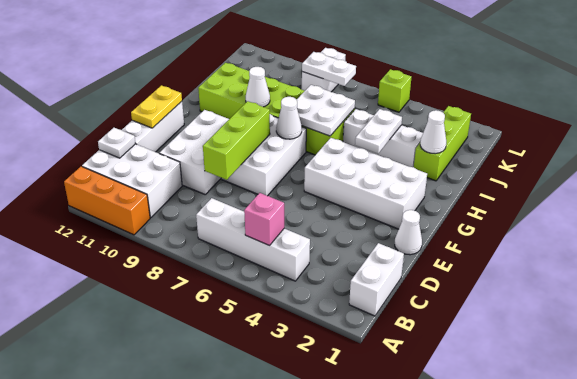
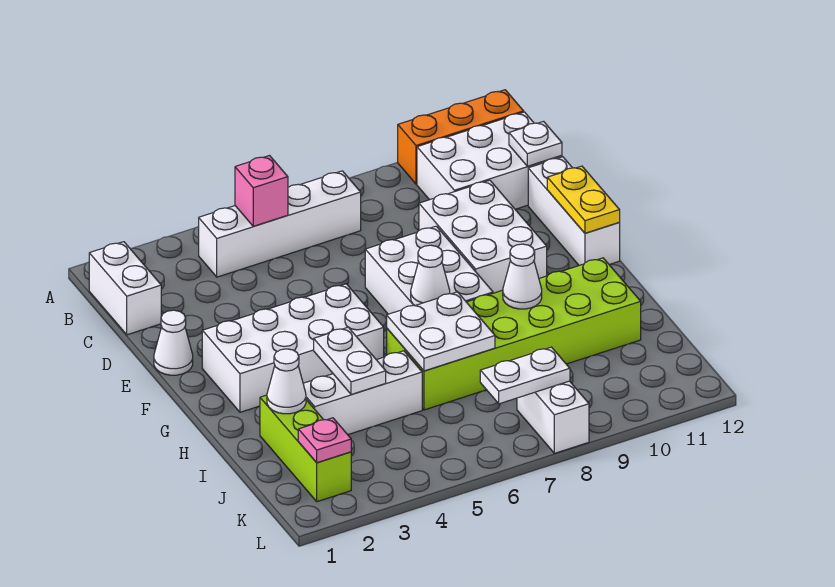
lime 1x3 brick [203,101,270,180] -> none
none -> pink 1x1 plate [298,418,351,463]
lime 1x1 brick [378,69,411,112] -> none

